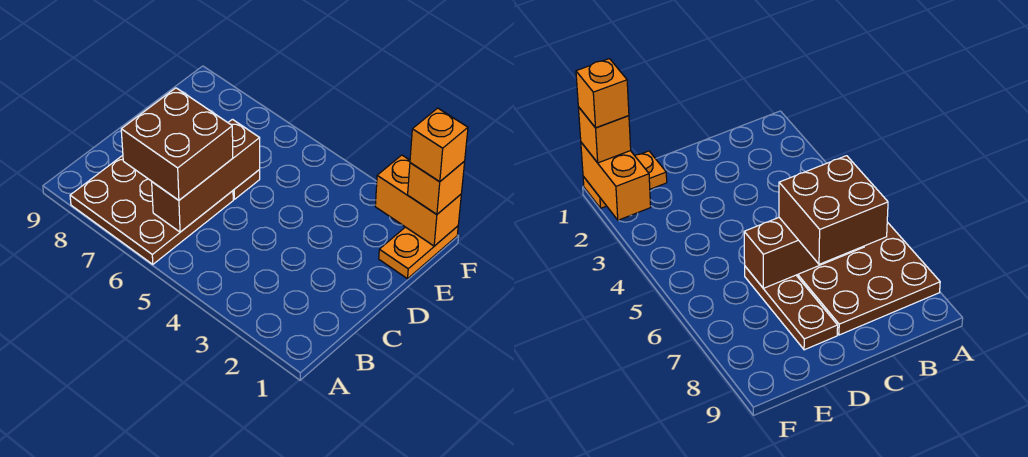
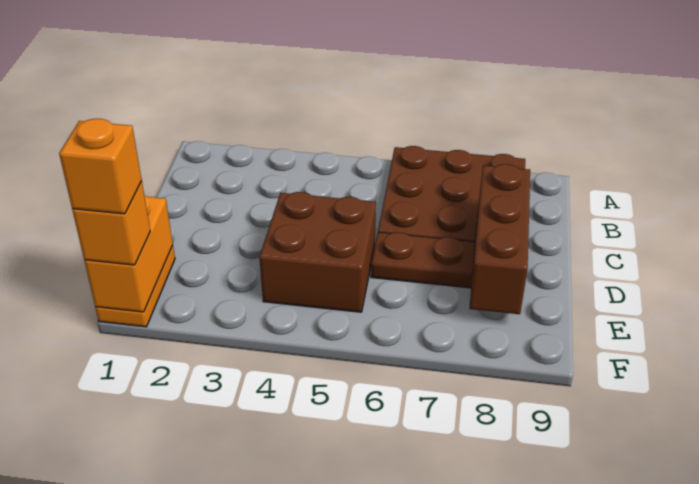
brown 1x3 brick [152,119,260,232] -> brown 1x3 brick moved to [469,164,530,314]
brown 2x2 brick [121,88,233,200] -> brown 2x2 brick moved to [259,192,376,312]
orange 1x2 brick [375,155,461,246] -> orange 1x2 brick turned to [84,195,173,312]

